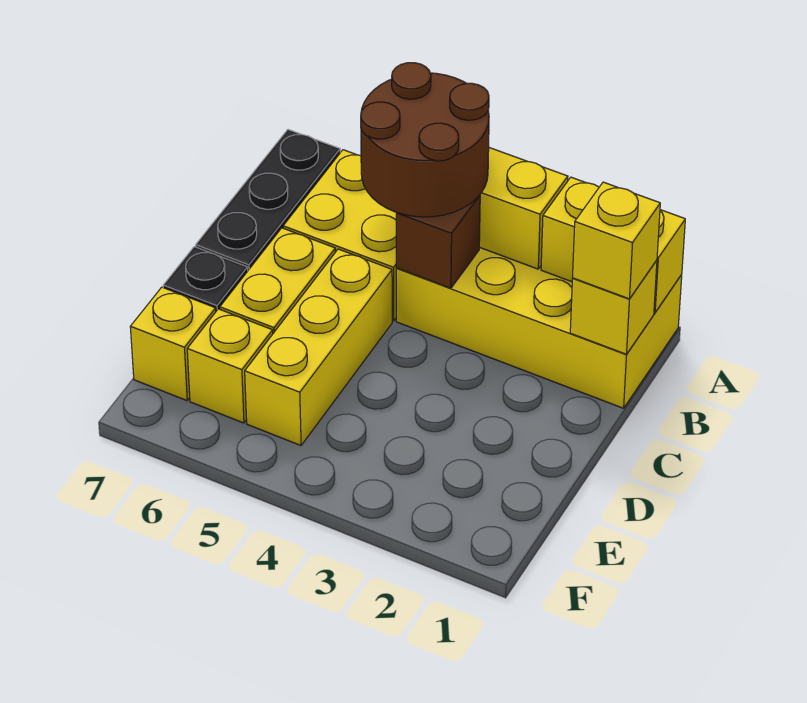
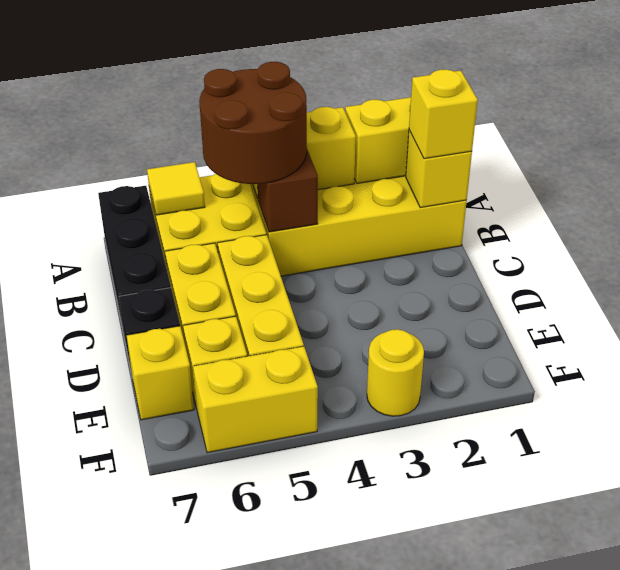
none -> yellow 1x1 tile [147,162,205,215]
none -> yellow 1x1 round brick [367,329,424,416]
none -> yellow 1x2 brick [193,346,318,453]

